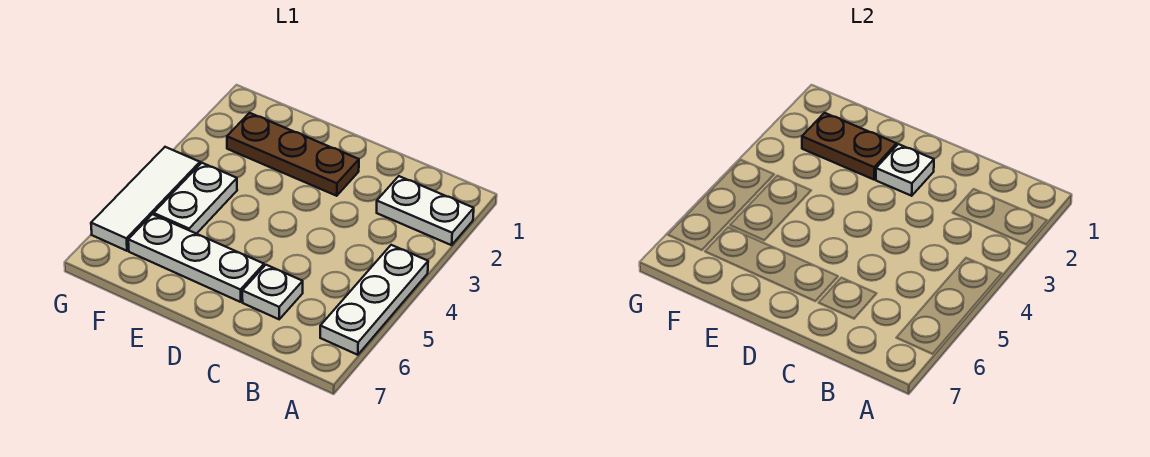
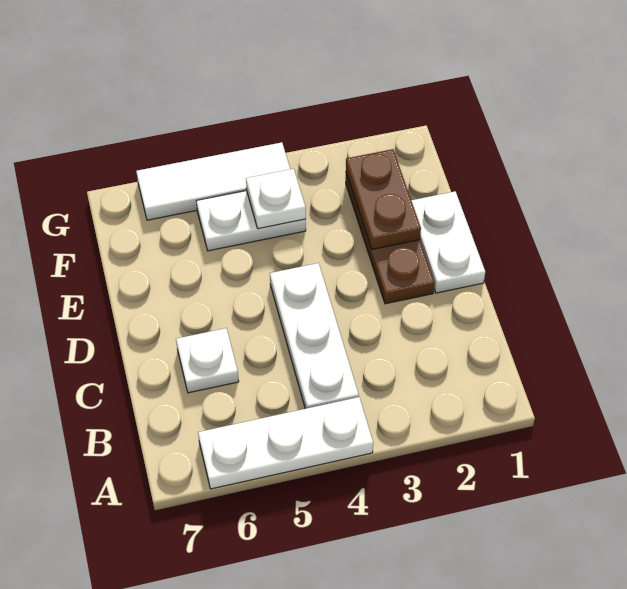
white 1x2 plate [377,176,474,245] -> white 1x2 plate moved to [411,191,485,293]
white 1x1 plate [876,144,934,196] -> white 1x1 plate moved to [246,169,306,229]
white 1x3 plate [128,214,264,302] -> white 1x3 plate moved to [270,263,359,409]

